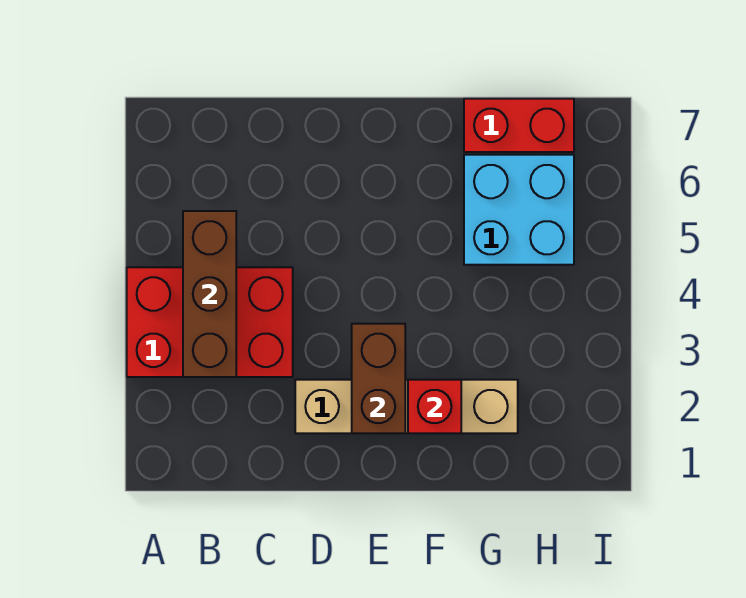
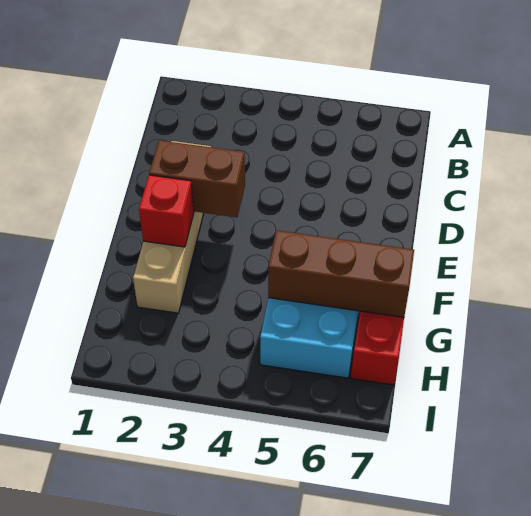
red 2x3 brick [127,267,293,377] -> none
brown 1x3 brick [183,211,236,377] -> brown 1x3 brick moved to [268,230,414,317]

